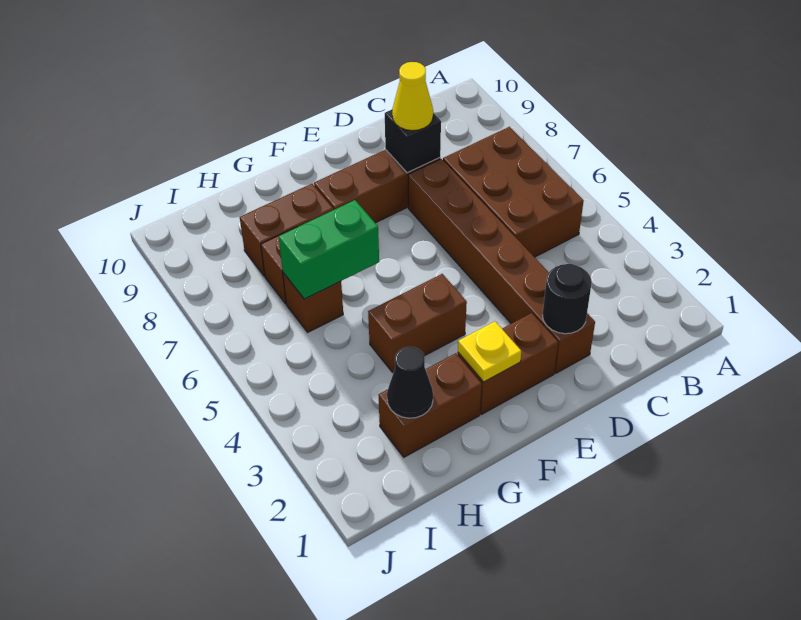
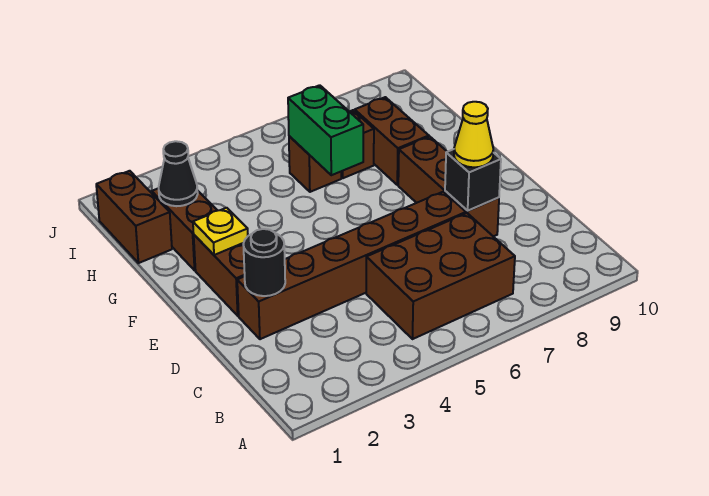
brown 1x2 brick [368,274,467,373] -> brown 1x2 brick moved to [96,171,172,263]

